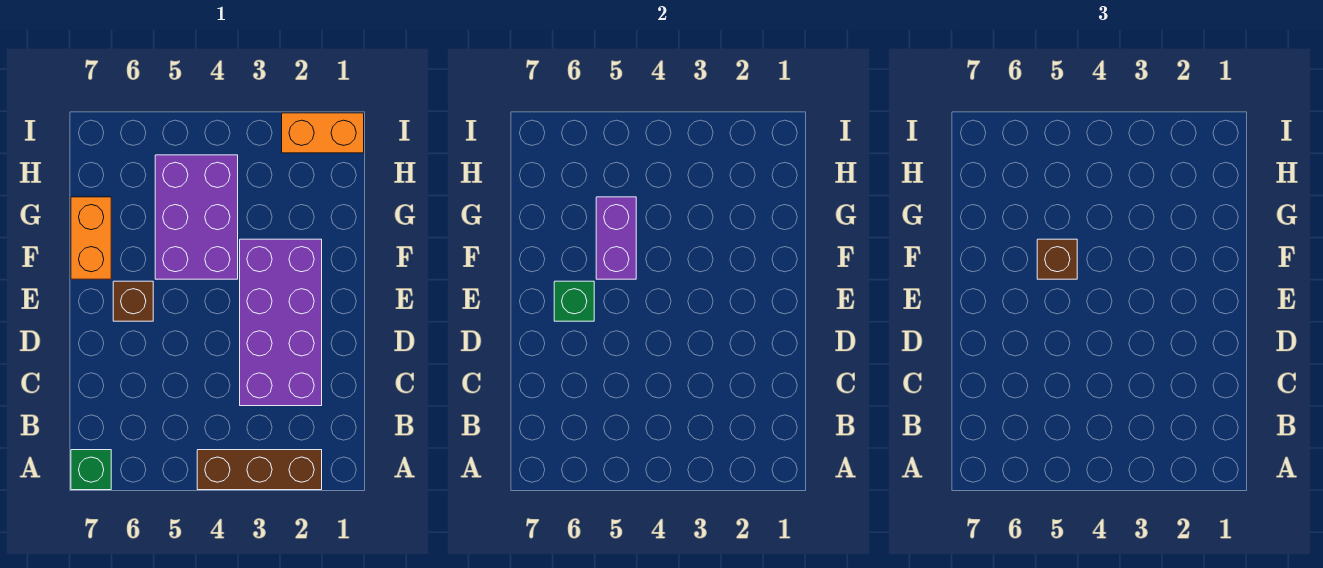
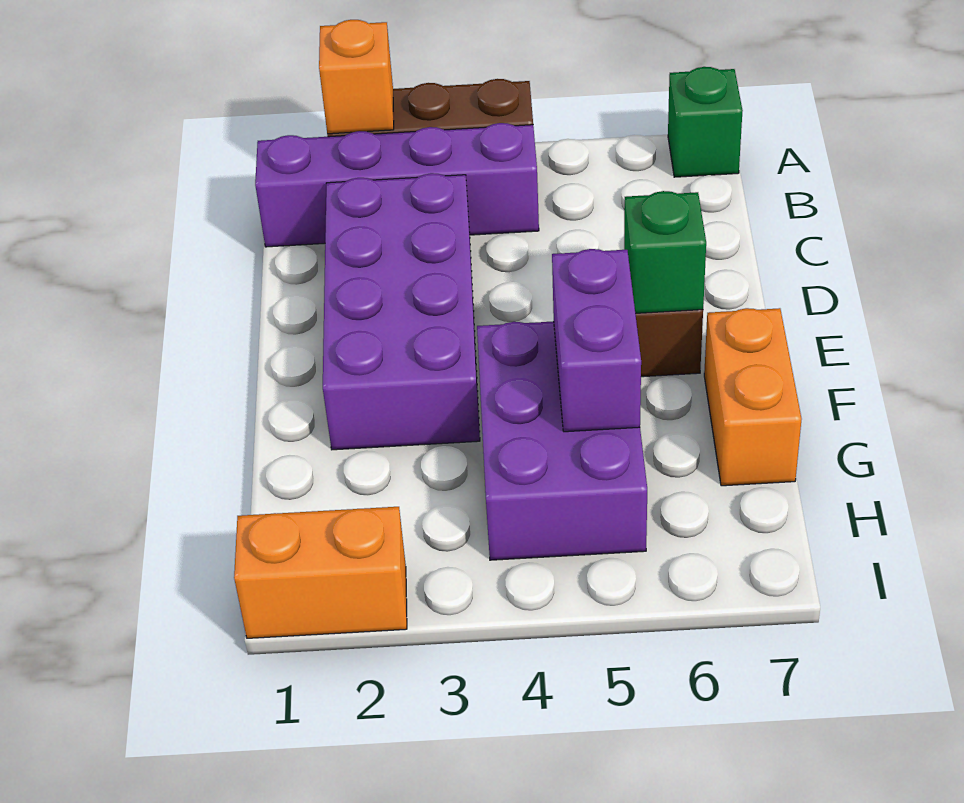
none -> orange 1x1 brick [319,20,394,134]
none -> purple 1x4 brick [255,123,539,247]
brown 1x1 brick [1037,239,1077,279] -> none

